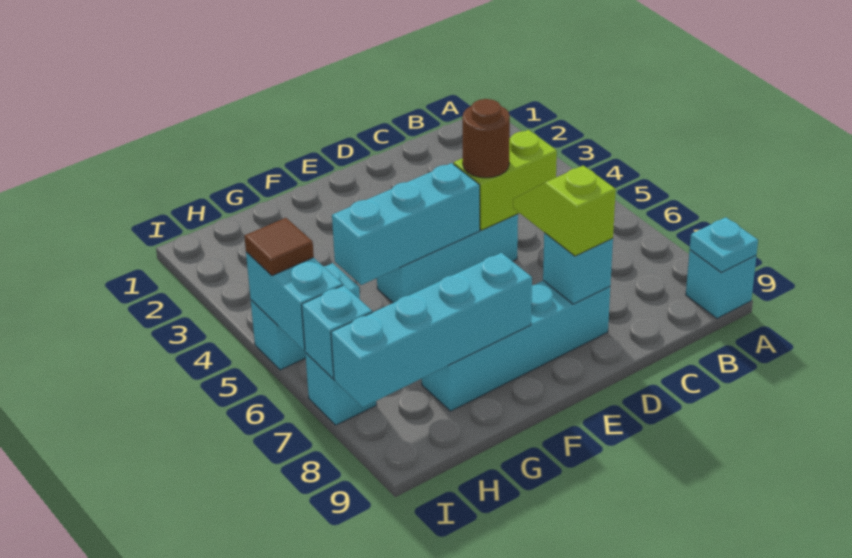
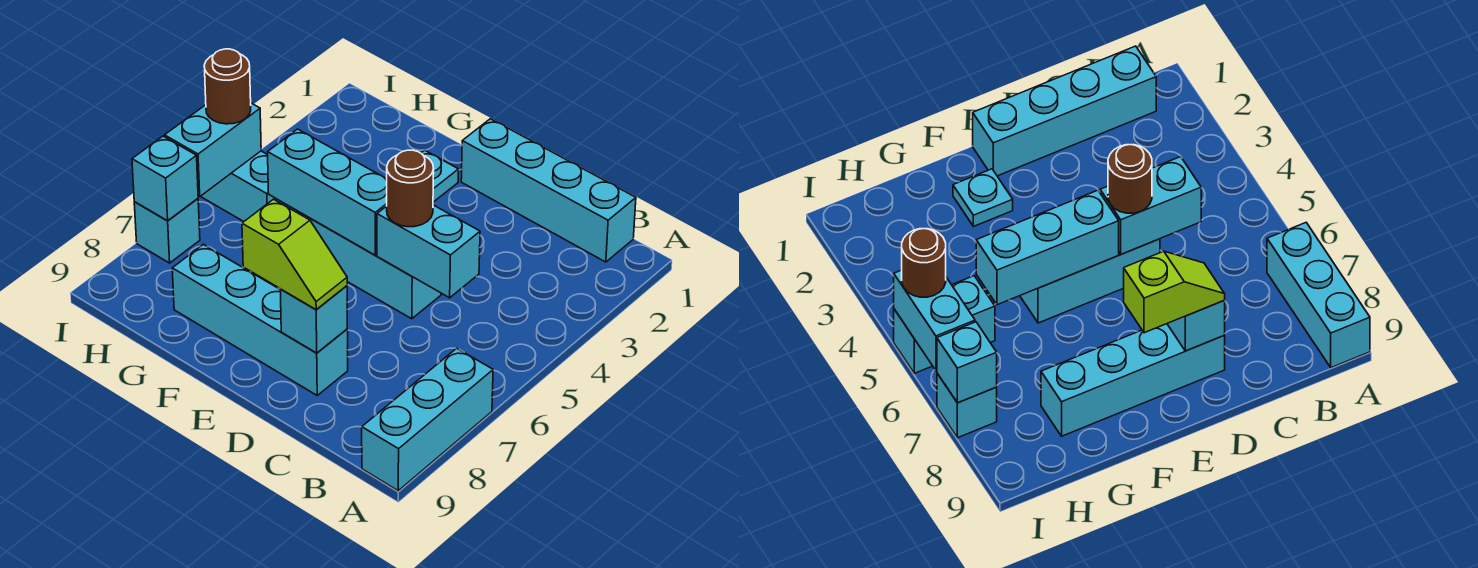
cyan 1x1 brick [686,250,756,318] -> cyan 1x3 brick [362,348,493,491]
cyan 1x1 plate [690,217,758,272] -> cyan 1x1 plate moved to [421,150,459,202]
lime 1x2 brick [454,130,557,230] -> cyan 1x2 brick [377,205,480,298]
lime 1x2 slope [513,165,616,256] -> lime 1x2 slope turned to [242,199,347,310]
cyan 1x4 brick [331,253,532,407] -> cyan 1x4 brick moved to [461,119,636,262]
brown 1x1 tile [244,218,314,276] -> brown 1x1 round brick [204,49,251,124]

